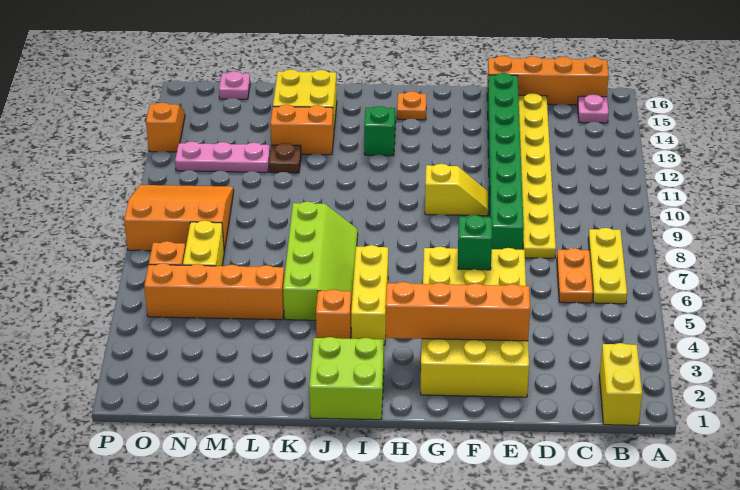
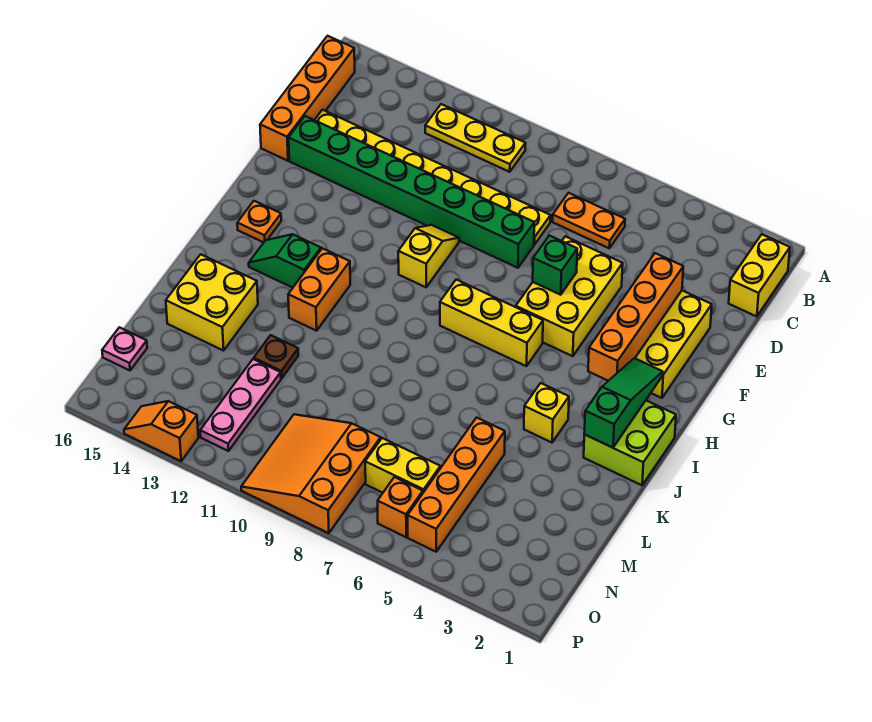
yellow 1x2 brick [599,343,642,425] -> yellow 1x2 brick turned to [729,234,790,317]
yellow 1x3 plate [588,228,627,304] -> yellow 1x3 plate moved to [425,104,526,172]
pink 1x1 plate [578,94,609,123] -> none
none -> green 1x3 slope [584,358,663,448]
yellow 1x3 brick [351,245,388,345] -> yellow 1x3 brick moved to [440,280,543,366]
orange 1x1 brick [316,289,351,339] -> yellow 1x1 brick [524,383,569,443]
lime 2x4 slope [283,202,358,320] -> none
orange 1x2 brick [270,105,334,155] -> orange 1x2 brick moved to [288,248,350,331]

